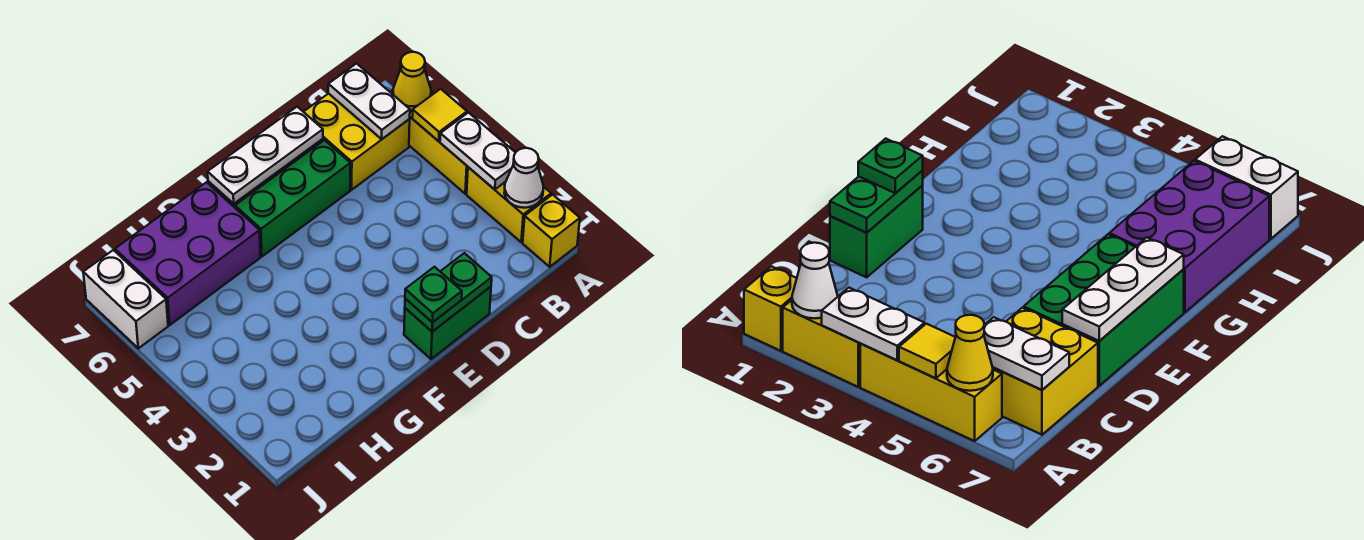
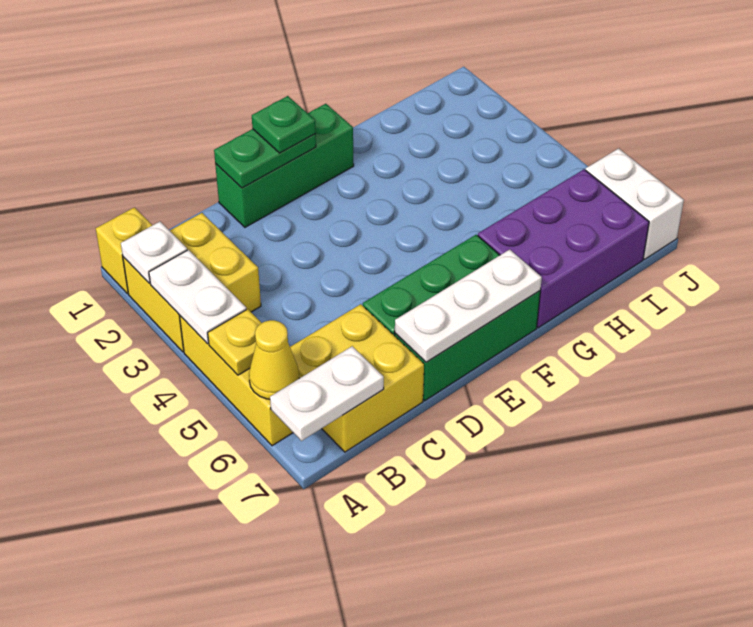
yellow 1x2 brick [467,167,551,242] -> yellow 2x2 brick [123,213,261,352]
white 1x1 cone [504,148,543,208] -> white 1x1 plate [121,222,187,283]
yellow 1x1 tile [412,89,467,141] -> yellow 1x1 plate [208,309,261,375]
white 1x2 plate [328,64,410,139] -> white 1x2 plate turned to [270,346,384,441]
green 1x2 brick [404,287,491,359] -> green 1x3 brick [215,104,354,227]

